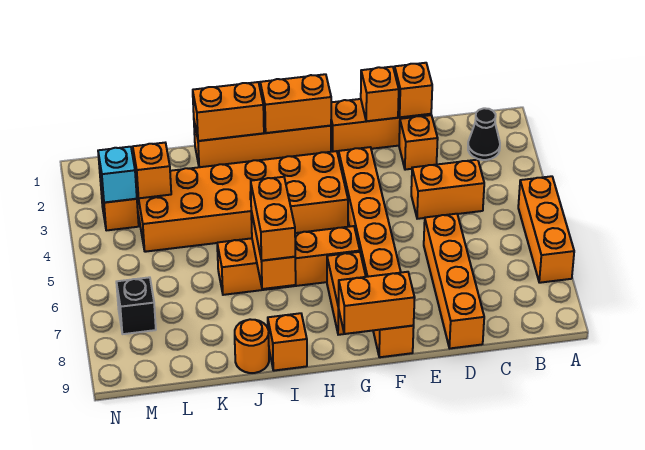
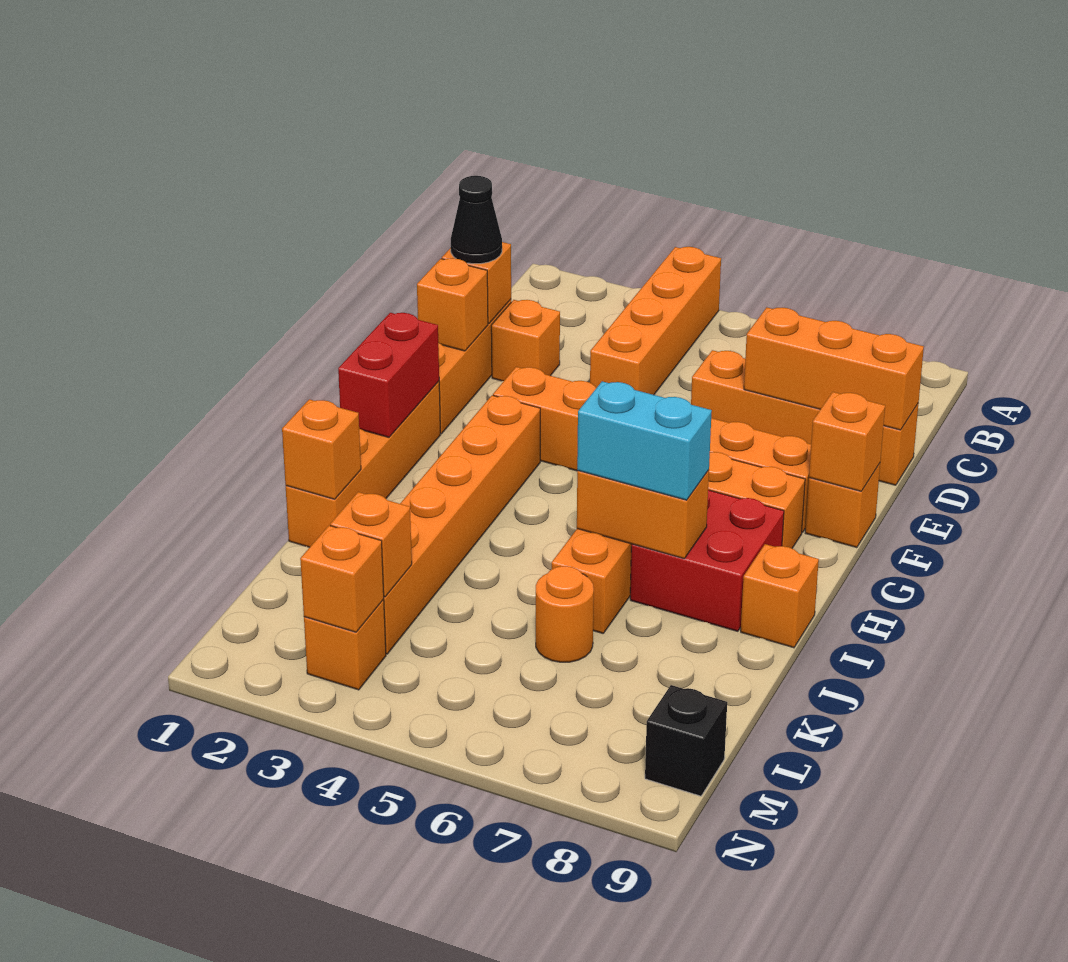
orange 1x3 brick [518,176,574,283] -> orange 1x3 brick moved to [744,307,924,430]
black 1x1 cone [468,108,500,160] -> black 1x1 cone moved to [451,176,502,264]
orange 1x2 brick [411,160,484,219] -> orange 1x4 brick [590,247,721,395]
orange 1x2 brick [338,272,415,334] -> orange 1x1 brick [809,392,885,491]
orange 1x2 brick [260,74,331,133] -> red 1x2 brick [338,313,439,437]
orange 2x6 brick [136,151,348,252] -> orange 1x6 brick [383,395,540,654]
none -> red 2x2 brick [630,490,784,631]
orange 1x2 brick [193,82,264,141] -> orange 1x1 brick [282,399,361,499]
orange 1x2 brick [251,177,295,261] -> cyan 1x2 brick [577,381,712,500]
orange 1x1 round brick [235,319,269,373] -> orange 1x1 round brick moved to [536,566,594,662]
cyan 1x1 brick [98,147,137,203] -> orange 1x1 brick [300,525,384,632]
black 1x1 brick [116,277,156,334] -> black 1x1 brick moved to [645,685,727,796]

